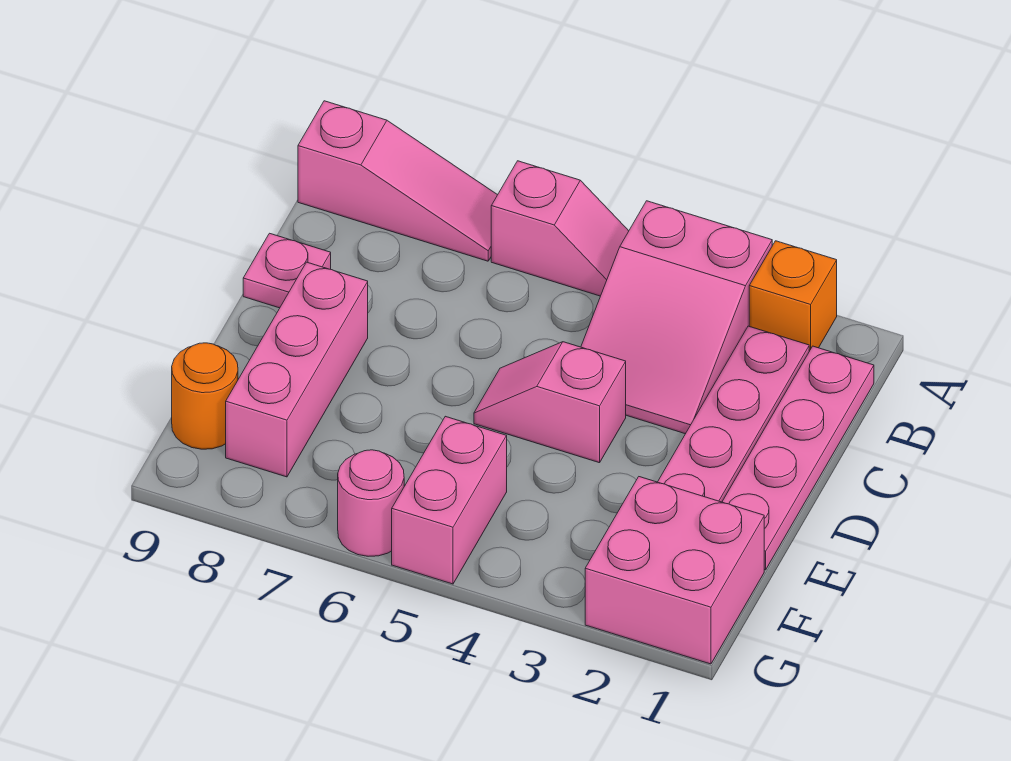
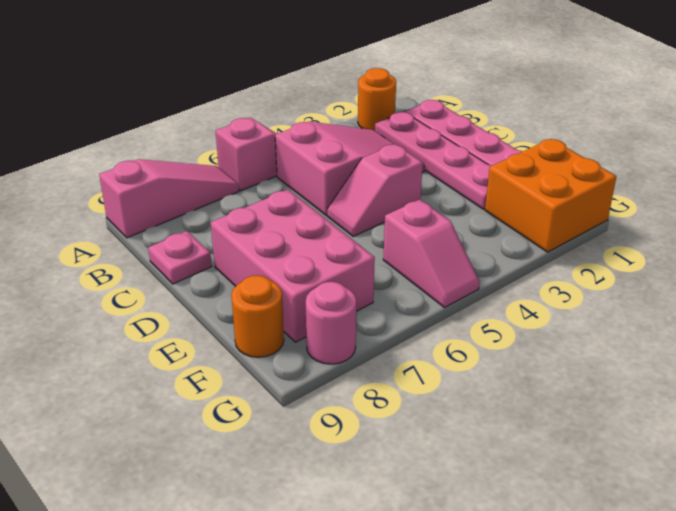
orange 1x1 brick [749,241,837,351] -> orange 1x1 round brick [358,68,396,131]
pink 2x3 slope [581,201,772,434] -> pink 2x3 slope turned to [275,122,425,215]
pink 1x3 brick [226,262,368,477] -> pink 2x3 brick [211,190,375,342]
pink 2x2 brick [585,477,764,664] -> orange 2x2 brick [485,139,616,252]
pink 1x2 brick [392,416,507,584] -> pink 1x2 slope [383,199,480,308]
pink 1x1 round brick [338,450,404,556] -> pink 1x1 round brick moved to [306,282,356,364]

